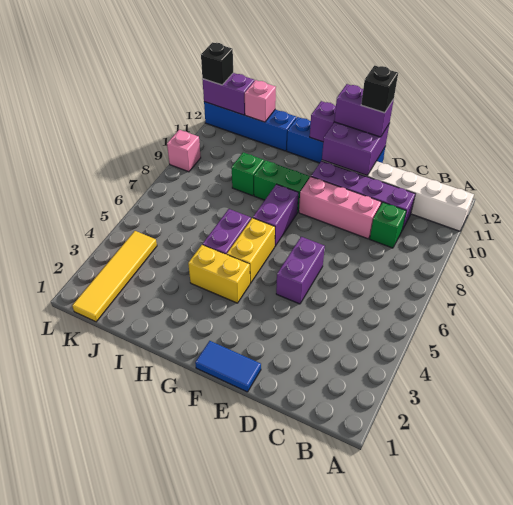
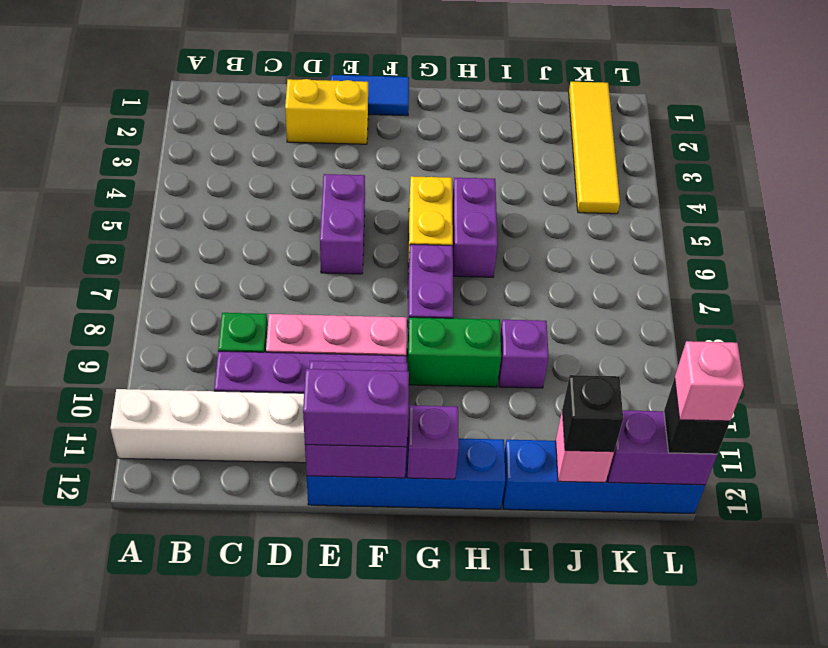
black 1x1 brick [361,66,398,113] -> black 1x1 brick moved to [562,375,623,452]
yellow 1x2 brick [188,245,250,303] -> yellow 1x2 brick moved to [285,79,368,144]
green 1x1 brick [232,152,264,196] -> purple 1x1 brick [499,320,549,388]
pink 1x1 brick [167,130,201,172] -> pink 1x1 brick moved to [675,341,744,421]

